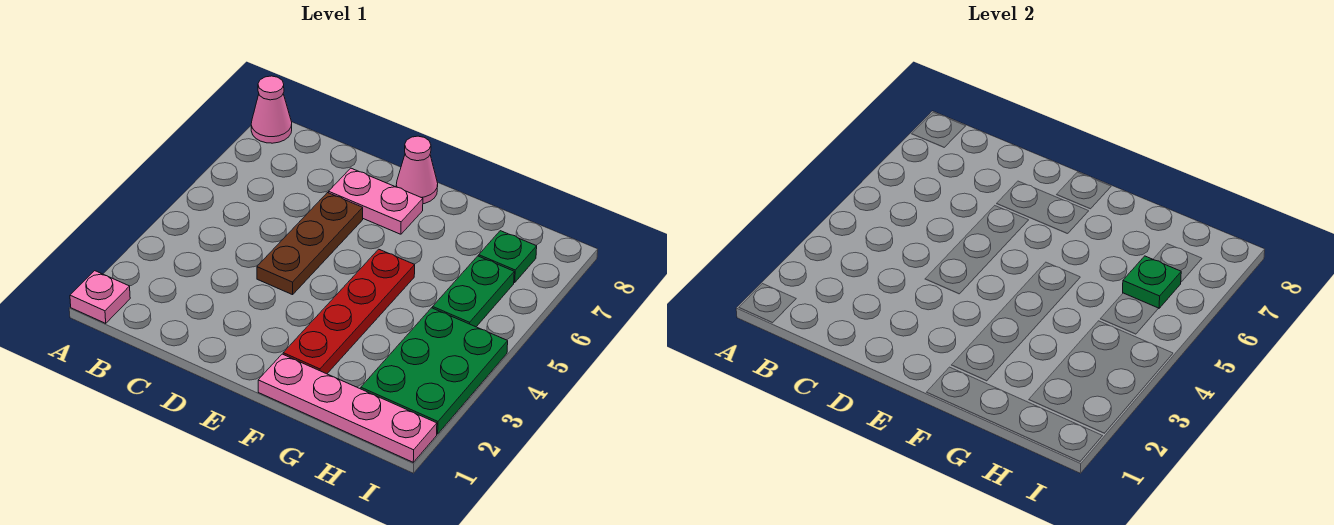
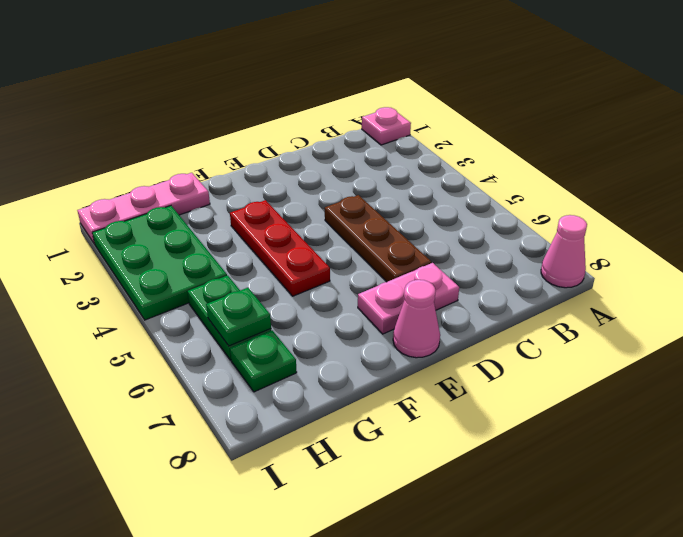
pink 1x4 plate [258,354,437,462] -> pink 1x3 plate [77,173,210,244]
red 1x4 plate [283,249,415,374] -> red 1x3 plate [230,200,330,296]

